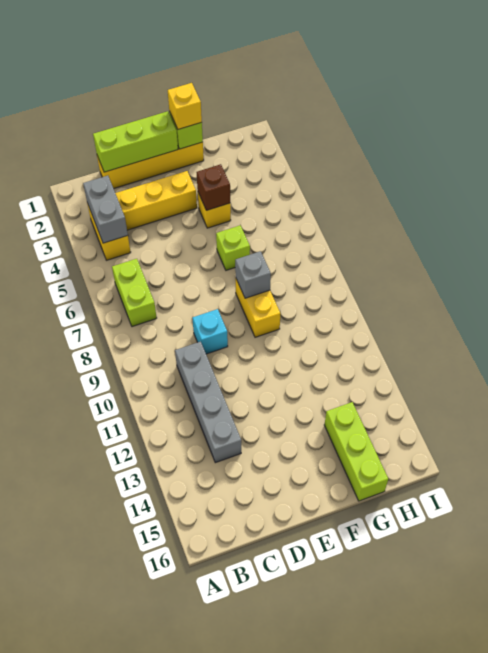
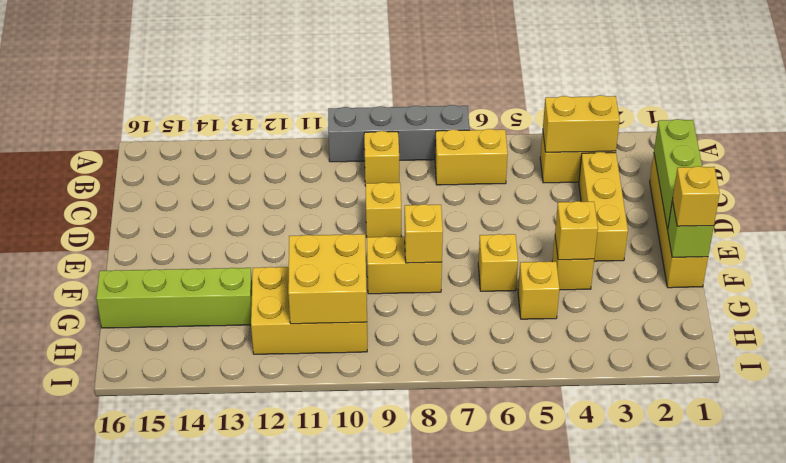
grey 1x2 brick [83,176,128,243] -> yellow 1x2 brick [543,95,620,152]
lime 1x2 brick [112,259,157,327] -> yellow 1x2 brick [435,129,508,185]
none -> yellow 1x1 brick [364,131,399,186]
grey 1x4 brick [175,342,241,463] -> grey 1x4 brick moved to [328,105,470,162]
cyan 1x1 brick [192,309,228,354] -> yellow 1x1 brick [365,182,401,237]
brown 1x1 brick [197,164,230,210] -> yellow 1x1 brick [555,201,598,260]
lime 1x1 brick [216,225,250,270] -> yellow 1x1 brick [478,234,518,291]
grey 1x1 brick [235,251,271,298] -> yellow 1x1 brick [405,204,443,263]
none -> yellow 1x1 brick [518,261,560,319]
none -> yellow 2x3 brick [251,267,367,354]
none -> yellow 2x2 brick [288,234,367,324]
lime 1x3 brick [324,402,388,501] -> lime 1x4 brick [96,268,252,328]

